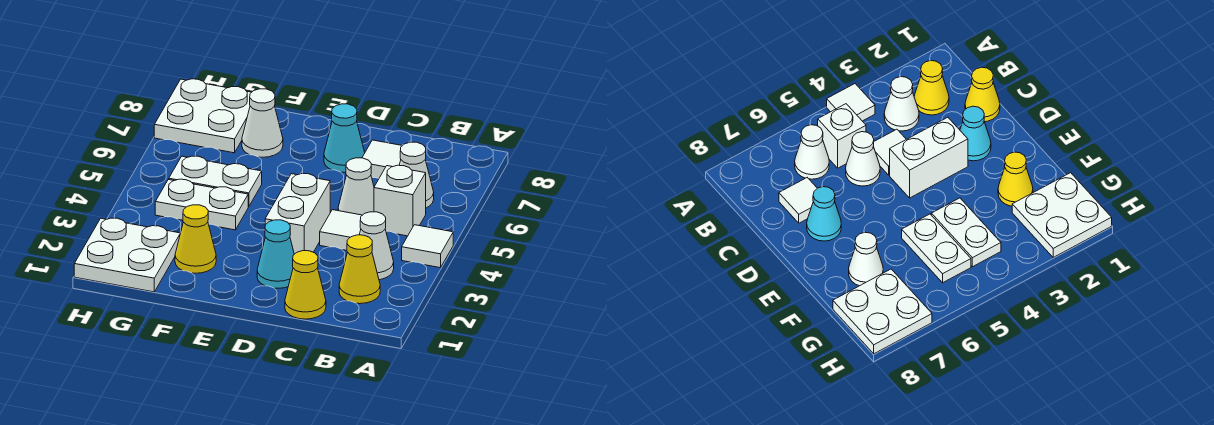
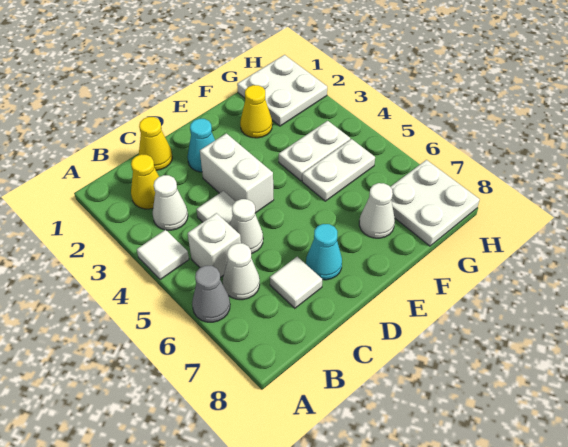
none -> grey 1x1 cone [192,266,230,322]

